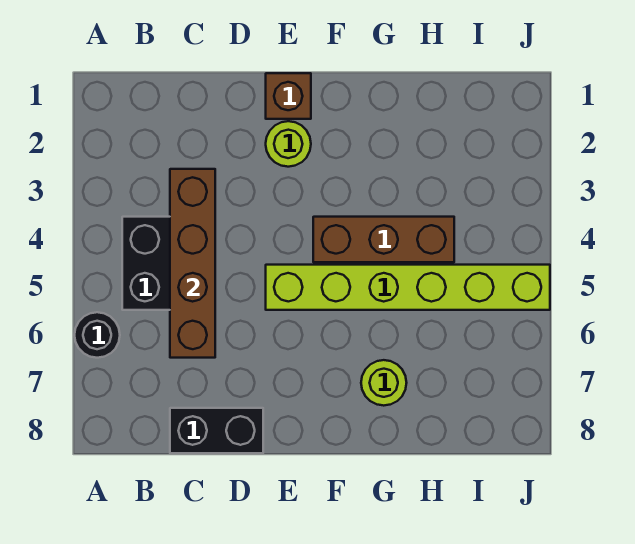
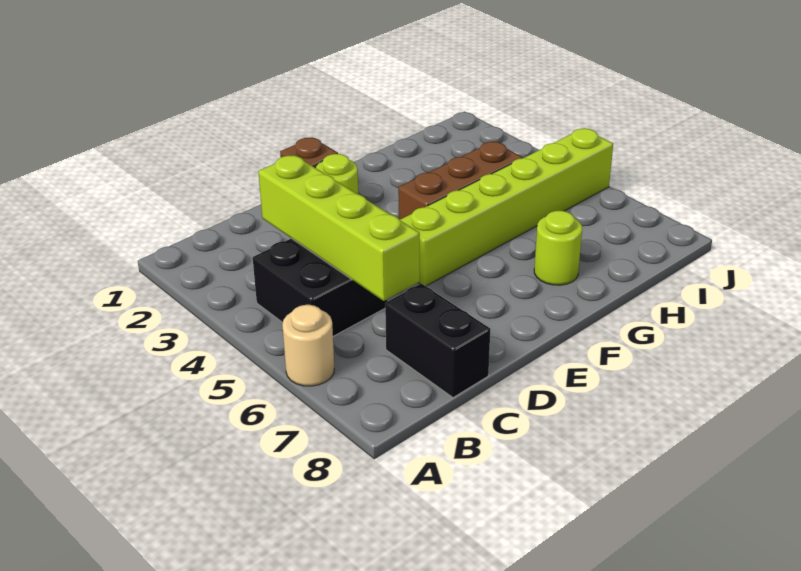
black 1x1 round brick [75,312,120,358] -> tan 1x1 round brick [282,305,334,386]
brown 1x4 brick [170,169,215,358] -> lime 1x4 brick [258,155,420,301]
black 1x2 brick [170,408,263,453] -> black 1x2 brick turned to [385,284,490,398]

